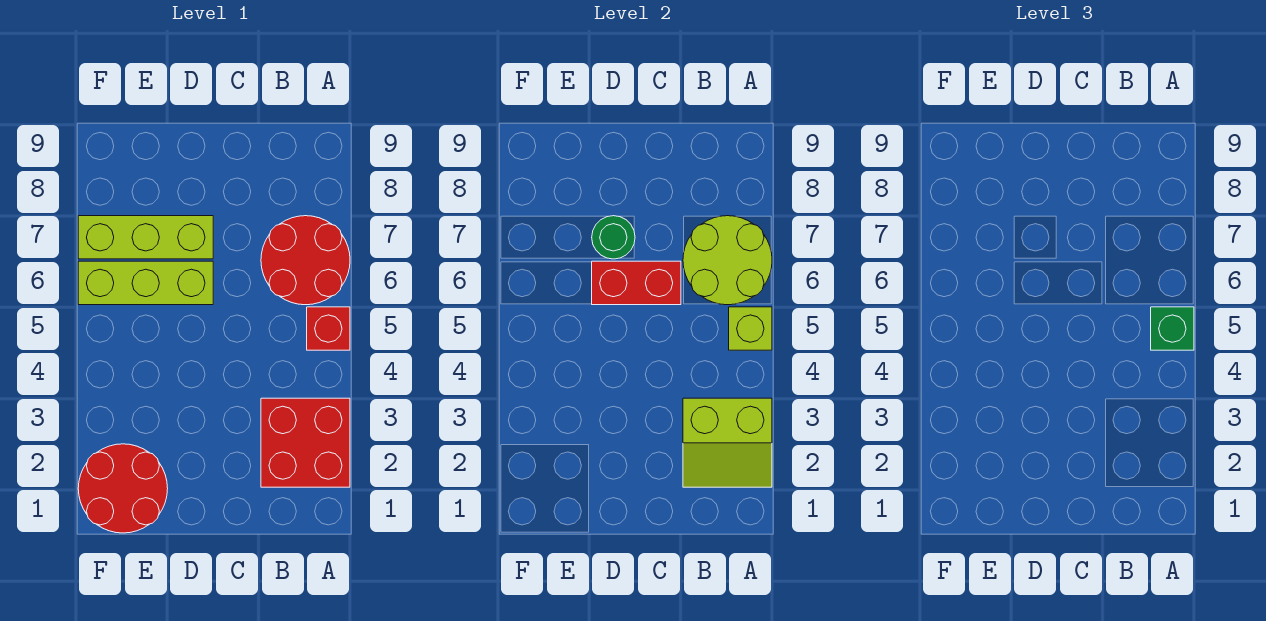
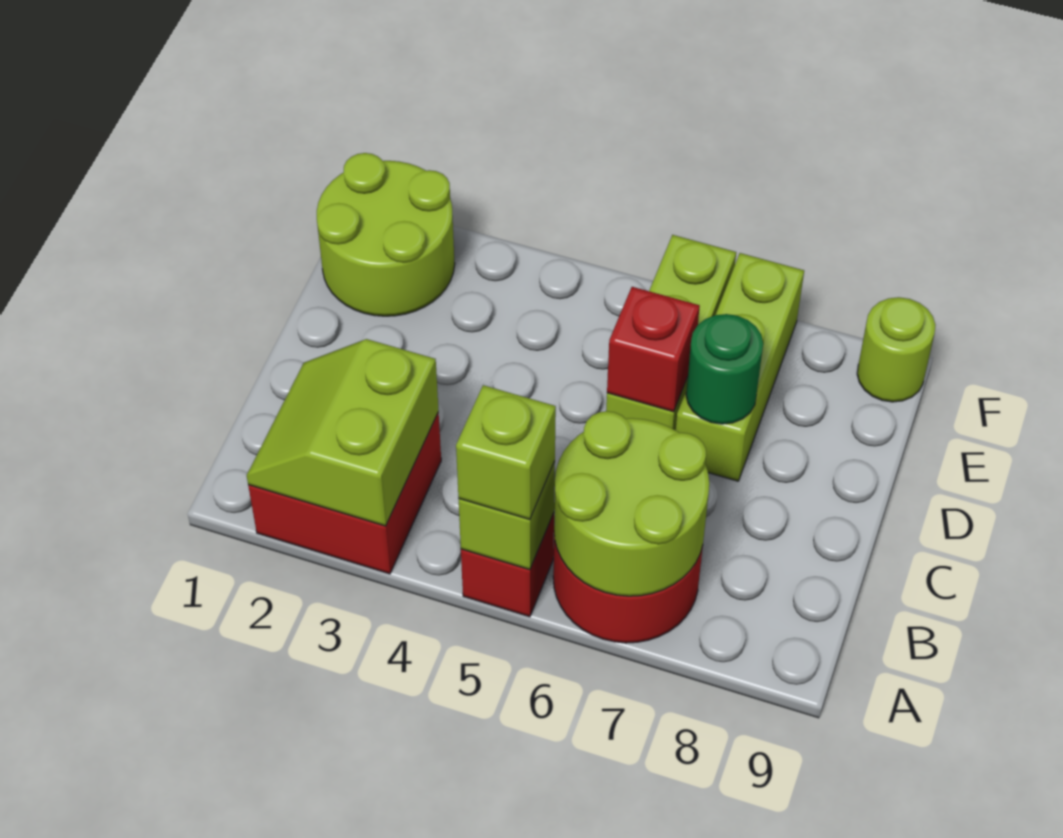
green 1x1 brick [1151,307,1194,350] -> lime 1x1 brick [456,385,556,520]
red 1x2 brick [592,261,681,305] -> red 1x1 brick [607,287,700,412]
red 2x2 round brick [78,444,168,533] -> lime 2x2 round brick [317,153,455,316]
none -> lime 1x1 round brick [857,297,935,402]

